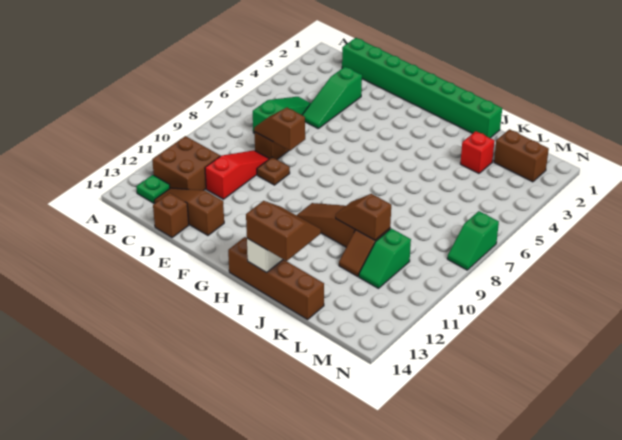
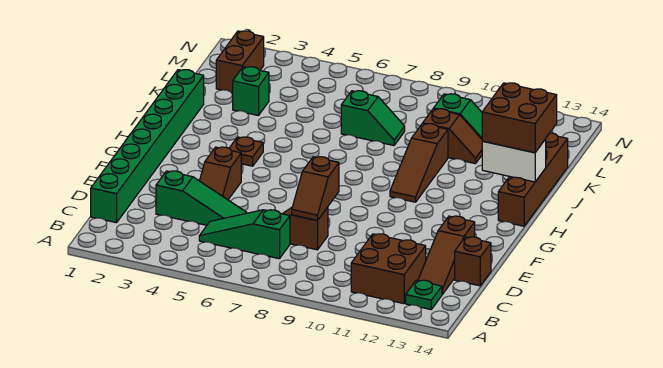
red 1x3 slope [205,150,269,199] -> none
brown 1x1 plate [257,157,290,185] -> brown 1x1 plate moved to [229,137,263,166]
brown 2x2 slope [246,201,321,261] -> brown 2x2 brick [482,83,557,153]
brown 1x2 slope [336,194,391,240] -> brown 1x2 slope moved to [200,147,241,200]
red 1x1 brick [460,131,494,173] -> green 1x1 brick [233,67,269,116]
green 1x2 slope [447,211,499,270] -> green 1x2 slope moved to [341,91,405,145]

